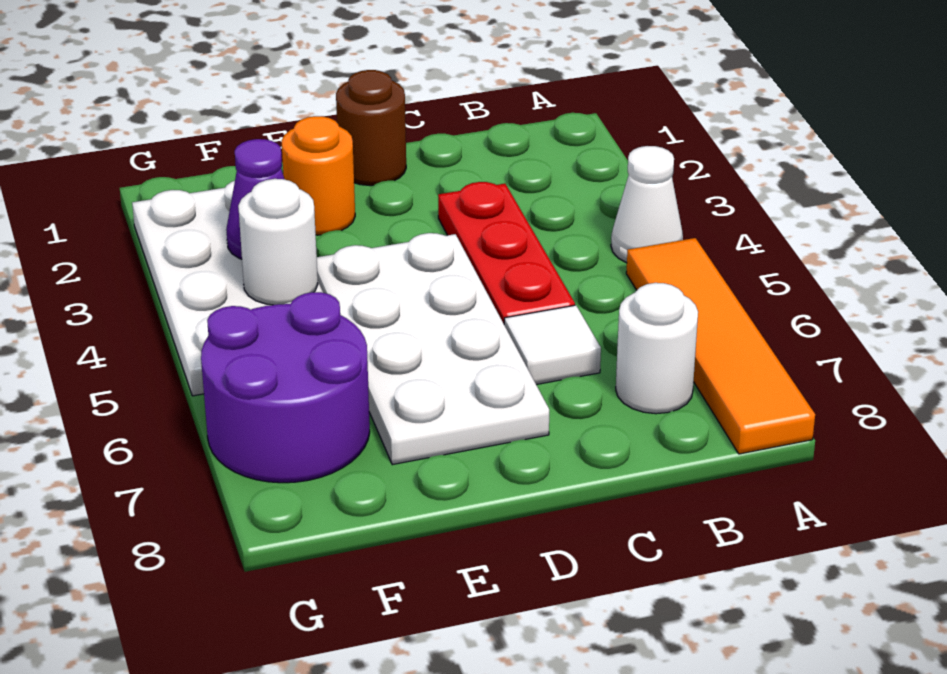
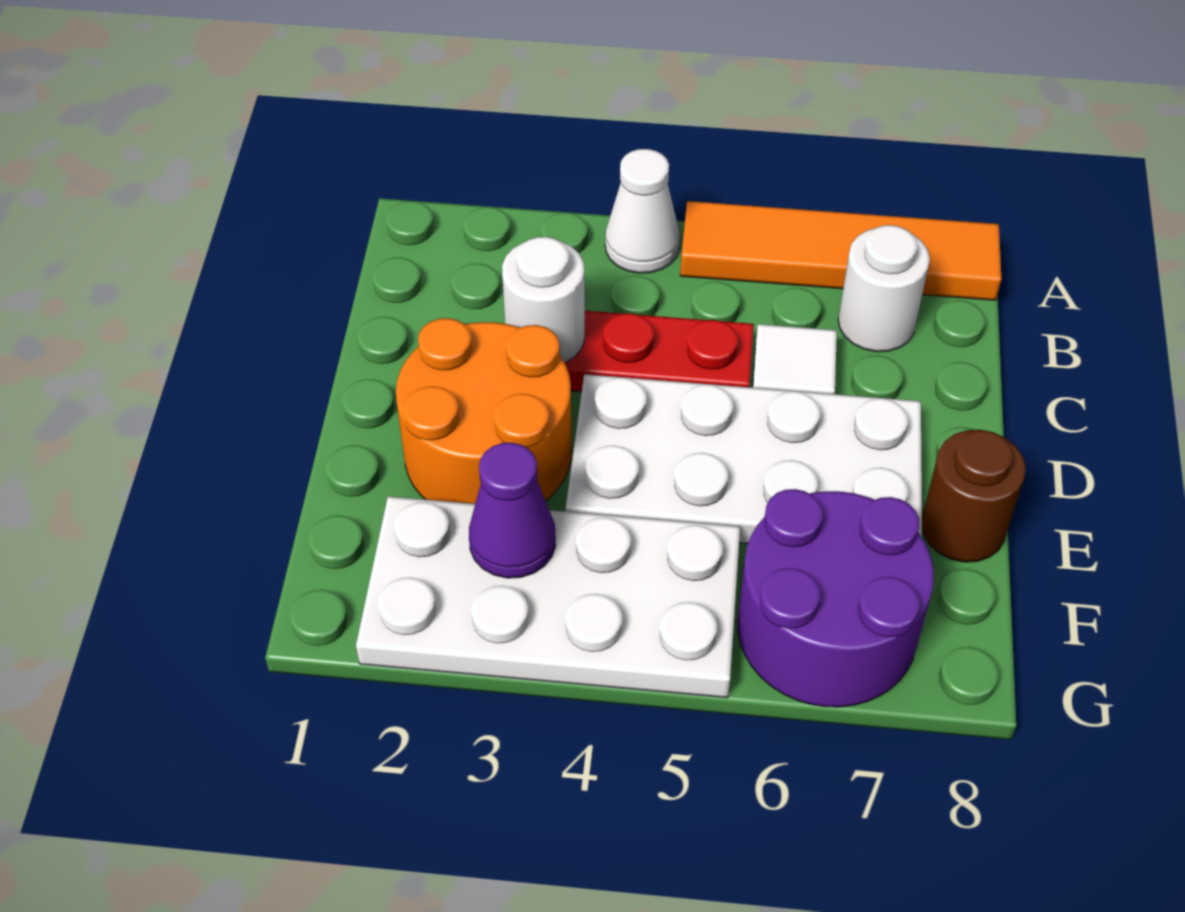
brown 1x1 round brick [336,70,406,186] -> brown 1x1 round brick moved to [922,430,1026,562]
orange 1x1 round brick [282,116,355,235] -> orange 2x2 round brick [396,318,572,504]
white 1x1 round brick [238,179,318,305] -> white 1x1 round brick moved to [502,237,585,363]

